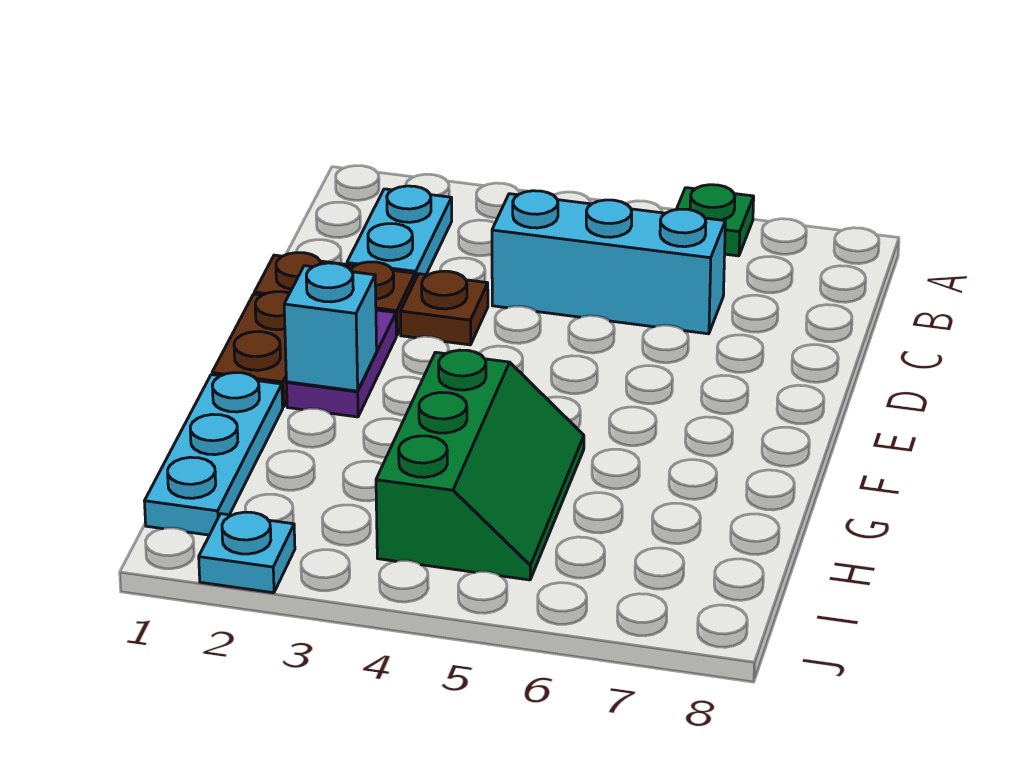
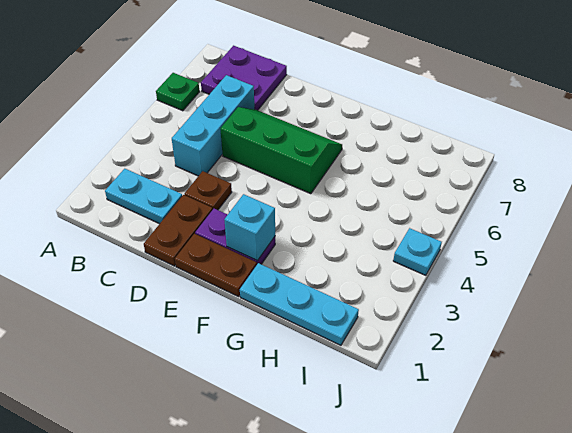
none -> purple 2x2 plate [201,46,287,110]
green 2x3 slope [376,350,584,580] -> green 2x3 slope moved to [220,107,342,194]
cyan 1x1 plate [199,512,295,593] -> cyan 1x1 plate moved to [393,228,442,275]

